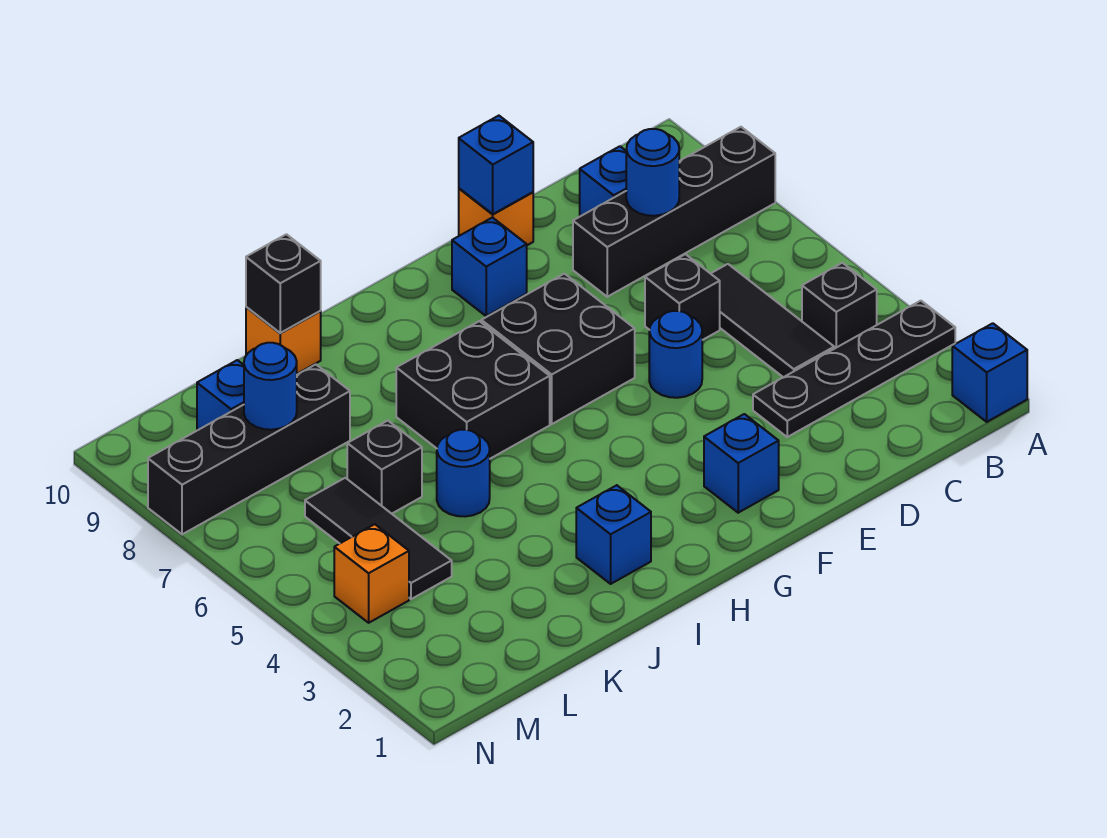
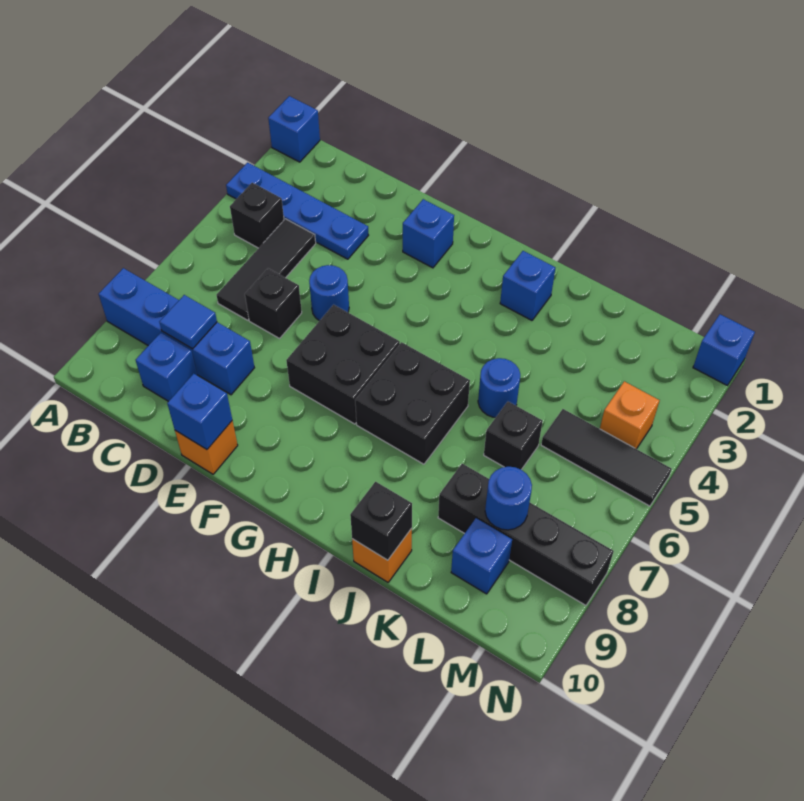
black 1x4 plate [753,301,955,437] -> blue 1x4 plate [226,163,369,259]
black 1x4 brick [573,127,775,297] -> blue 1x4 brick [99,268,254,395]
blue 1x1 round brick [626,129,679,216] -> blue 1x1 tile [159,295,217,349]
blue 1x1 brick [452,217,527,316] -> blue 1x1 brick moved to [693,314,755,385]
black 1x3 tile [305,478,452,599] -> black 1x3 tile turned to [541,409,671,506]

